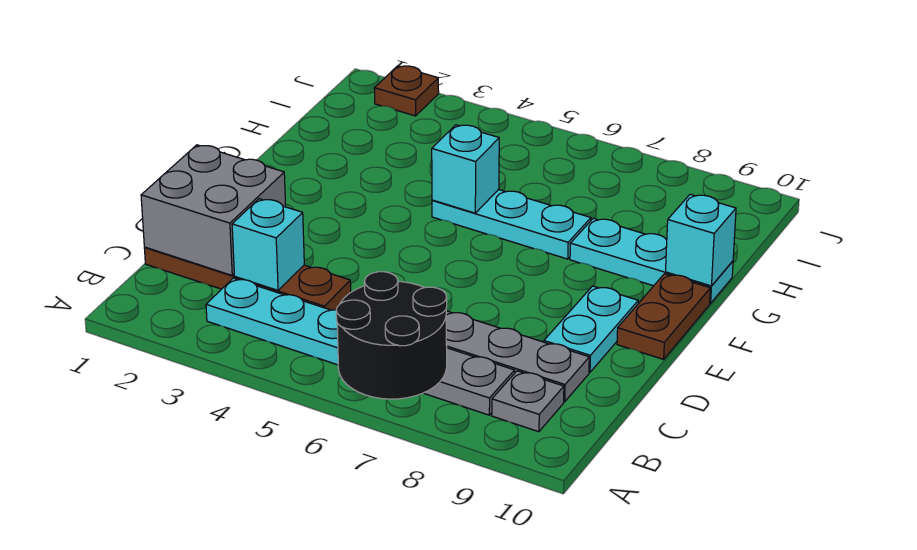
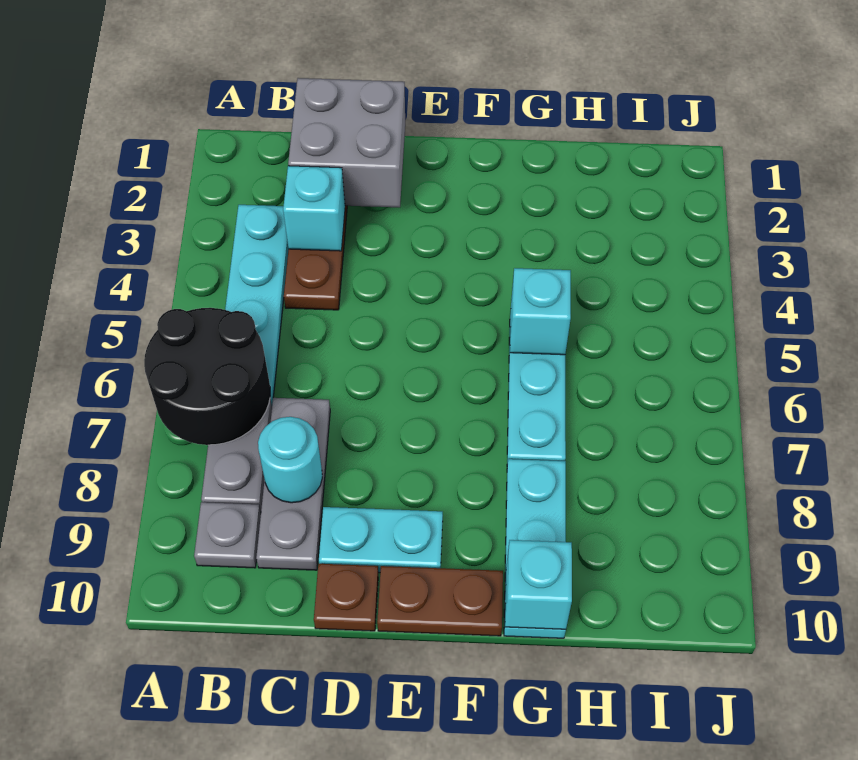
none -> cyan 1x1 round brick [258,417,322,503]
brown 1x1 plate [374,66,439,116] -> brown 1x1 plate moved to [314,564,378,631]

